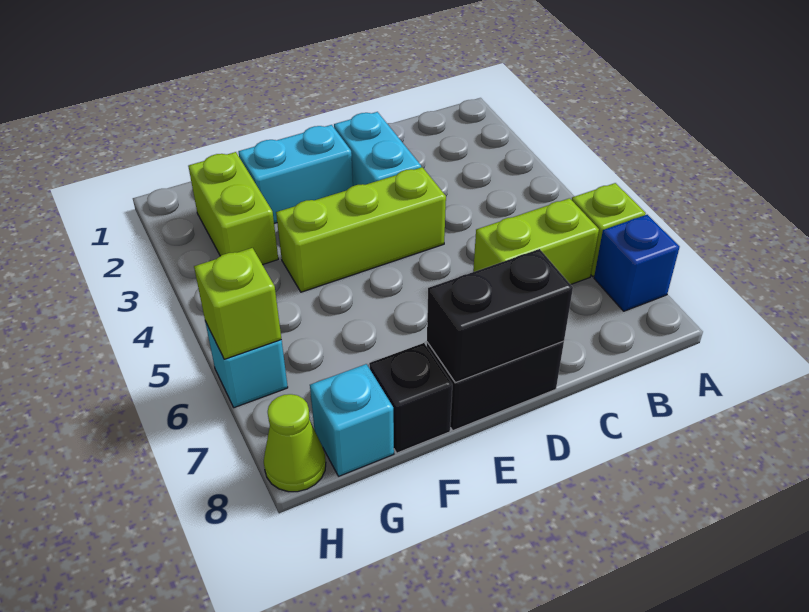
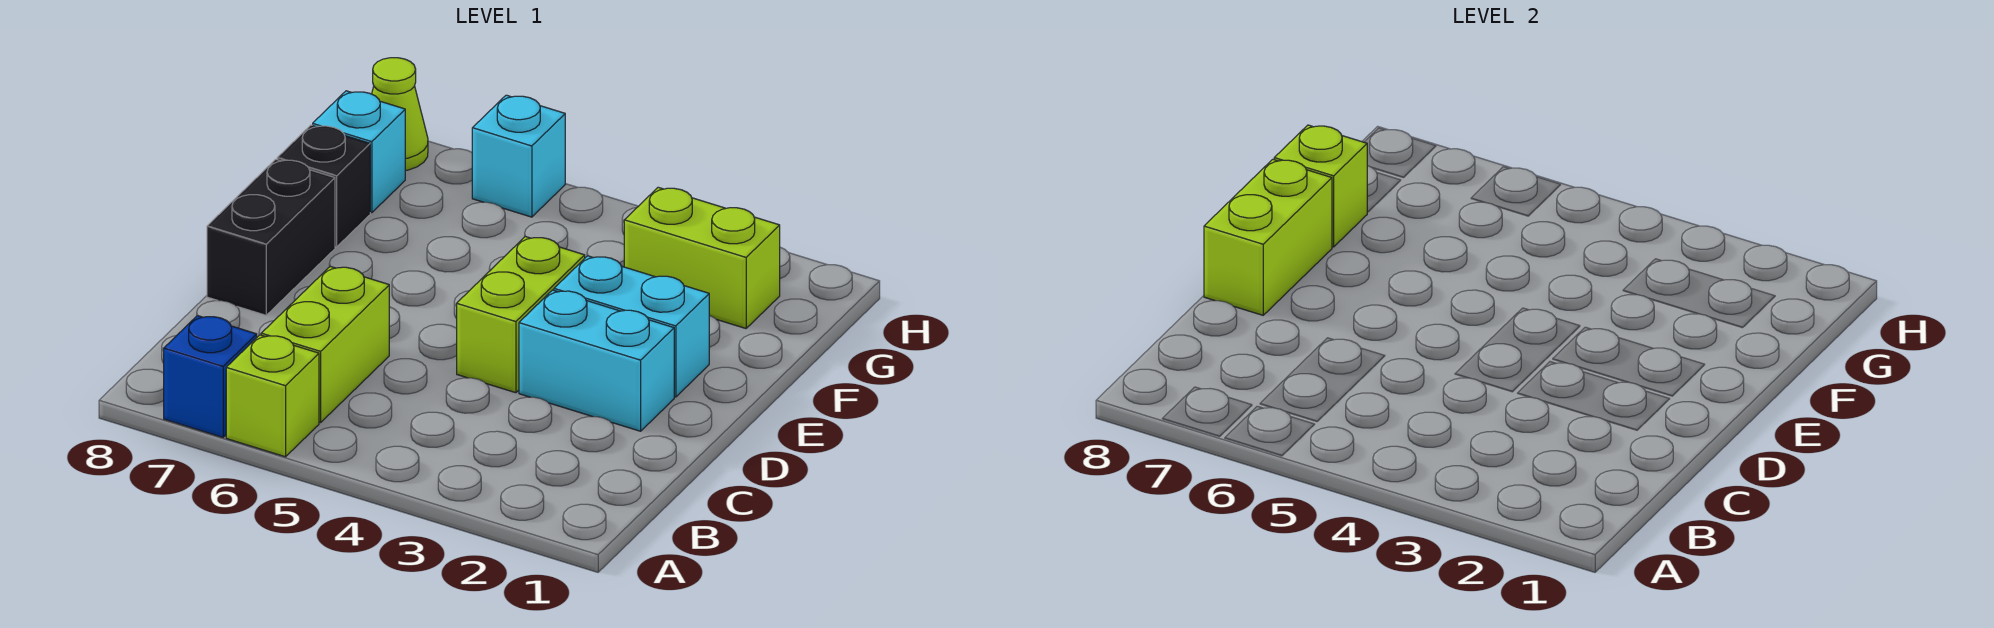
lime 1x3 brick [276,167,446,292] -> lime 1x2 brick [457,236,585,393]
black 1x2 brick [427,249,573,383] -> lime 1x2 brick [1204,159,1332,315]
cyan 1x2 brick [238,125,353,223] -> cyan 1x2 brick turned to [554,256,709,397]
lime 1x1 brick [194,248,281,359] -> lime 1x1 brick moved to [1274,125,1367,247]

